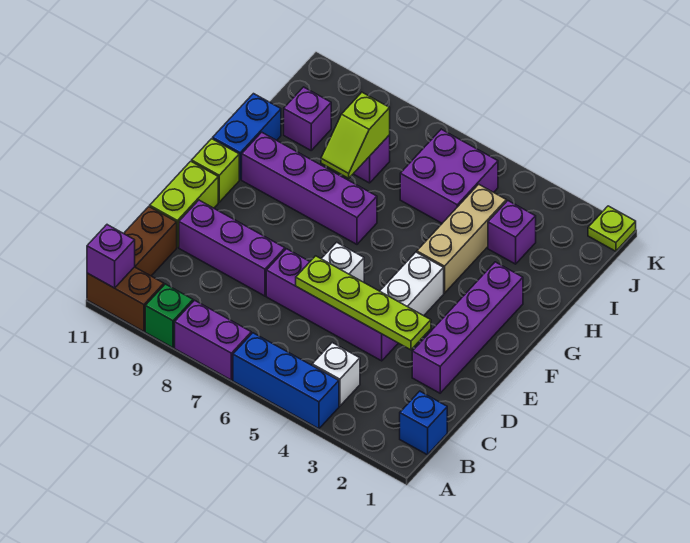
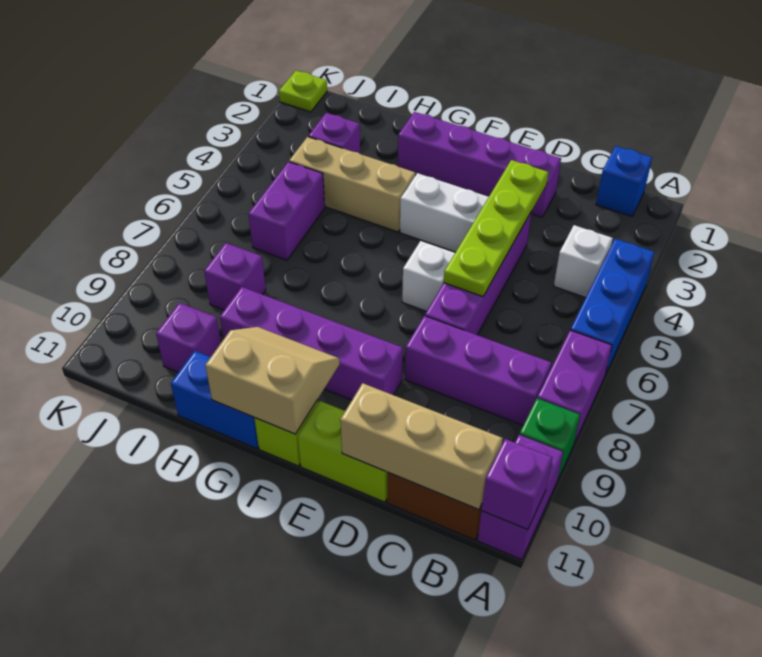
brown 1x2 brick [87,267,164,331] -> purple 1x2 brick [478,435,563,560]
none -> tan 1x3 brick [340,383,503,510]
purple 1x3 brick [179,200,285,296] -> purple 1x3 brick turned to [405,316,551,425]
none -> tan 2x2 slope [205,327,340,434]
purple 1x4 brick [242,132,377,244] -> purple 1x4 brick turned to [220,287,403,400]
lime 1x2 slope [321,92,390,178] -> none
purple 2x2 brick [400,129,498,223] -> purple 1x2 brick [248,162,325,260]

